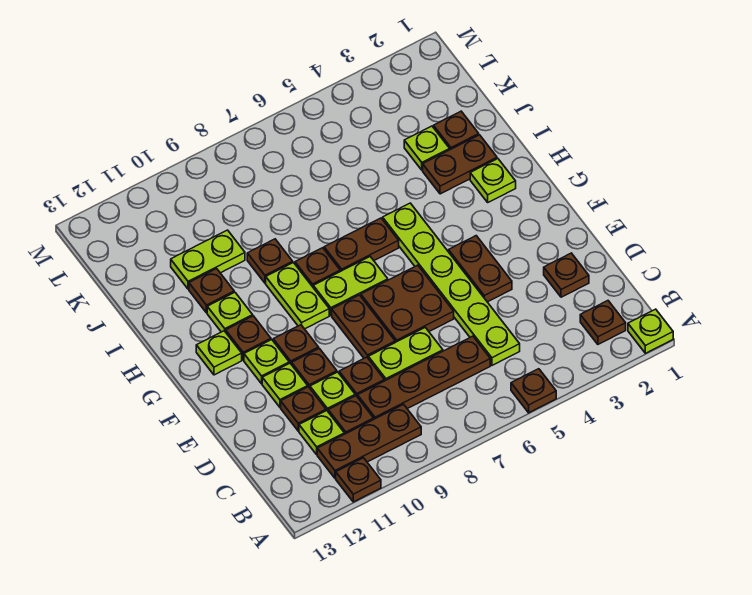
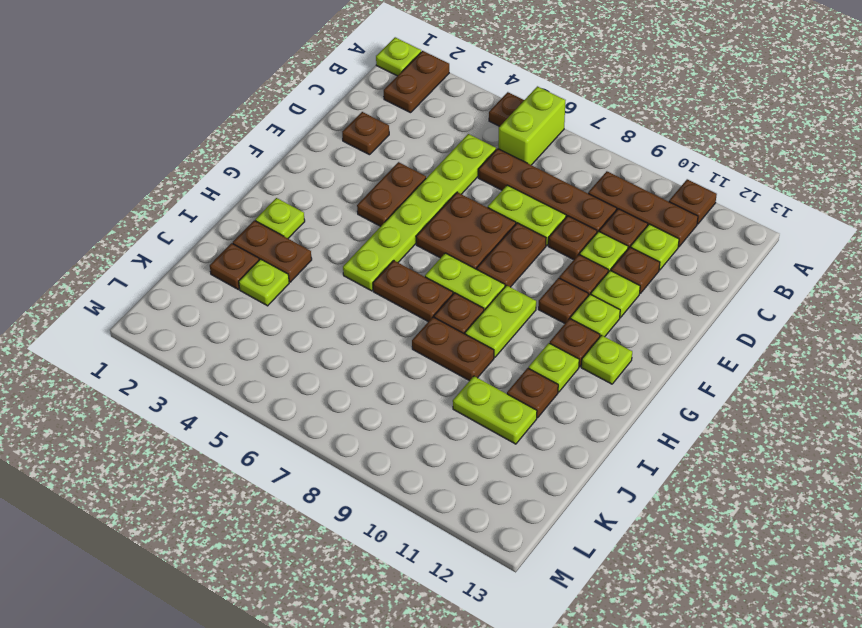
none -> lime 1x2 brick [498,86,566,165]
brown 1x1 plate [580,301,626,344] -> brown 1x2 plate [384,51,449,113]
brown 1x1 plate [247,239,293,283] -> brown 1x2 plate [412,317,494,381]

